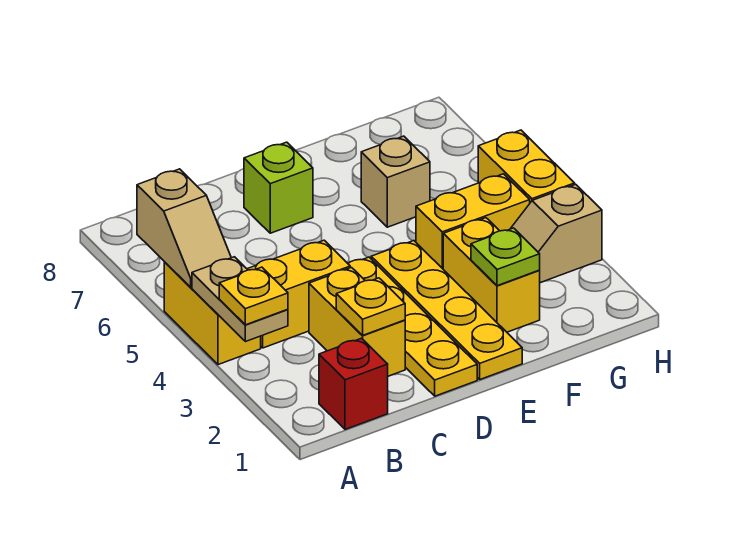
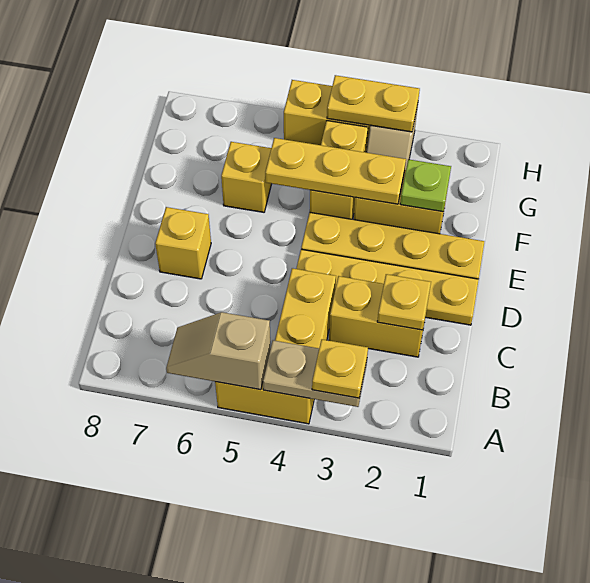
tan 1x2 slope [137,169,231,287] -> tan 1x2 slope turned to [166,312,271,390]
red 1x1 brick [319,338,388,429] -> none
lime 1x1 brick [244,142,313,233] -> yellow 1x1 brick [155,207,211,279]
none -> yellow 1x3 plate [265,138,406,204]
tan 1x1 brick [361,136,430,227] -> yellow 1x1 brick [221,142,271,212]
none -> yellow 1x2 plate [327,75,420,132]

